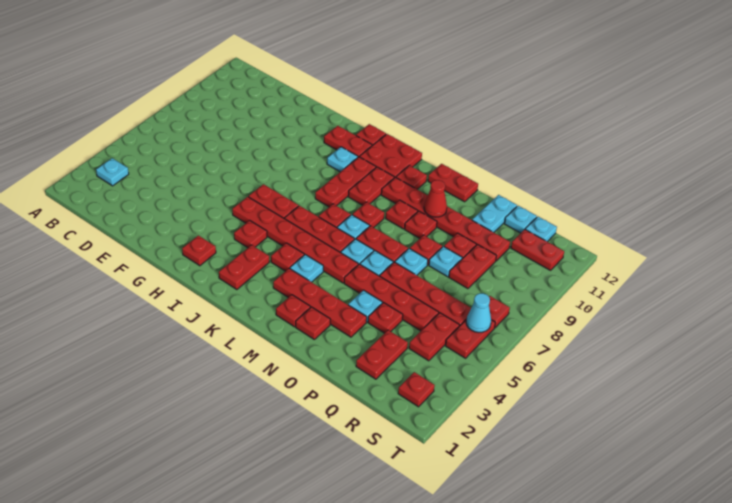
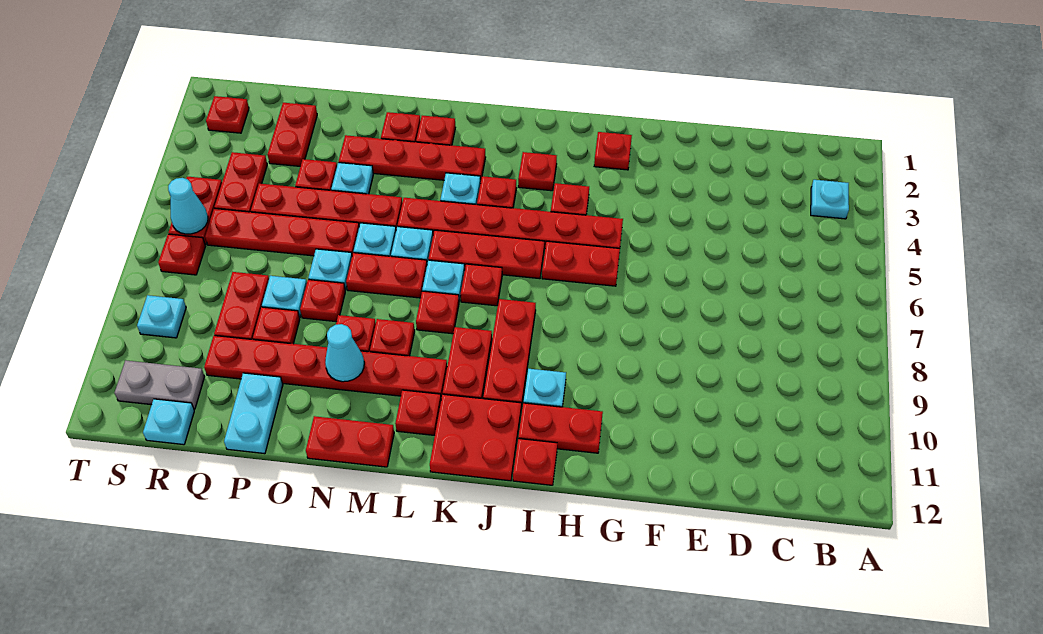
red 1x2 plate [219,245,269,290] -> red 1x1 plate [518,152,557,191]
red 1x1 cone [424,180,447,217] -> cyan 1x1 cone [325,324,364,382]
cyan 1x1 plate [504,206,537,233] -> cyan 1x1 plate moved to [137,295,186,338]
red 1x2 plate [511,229,564,270] -> grey 1x2 plate [114,360,205,409]

